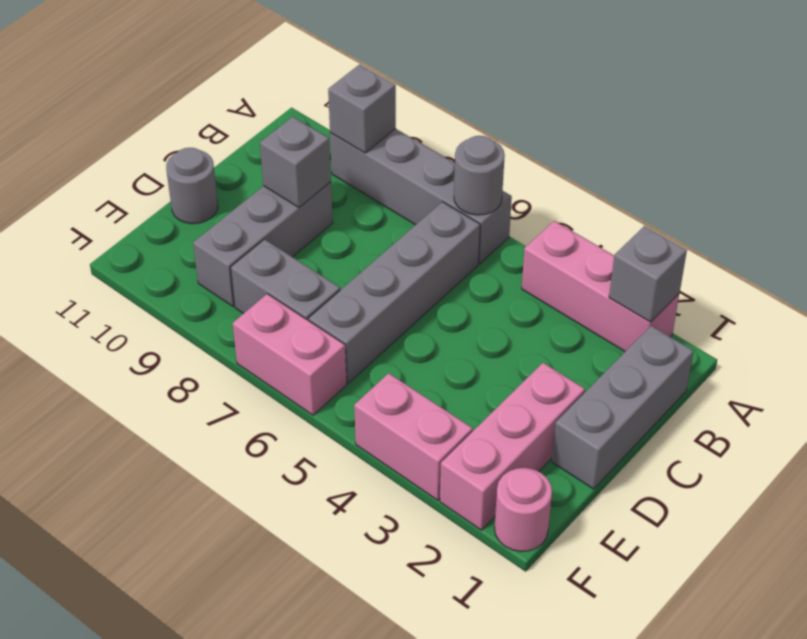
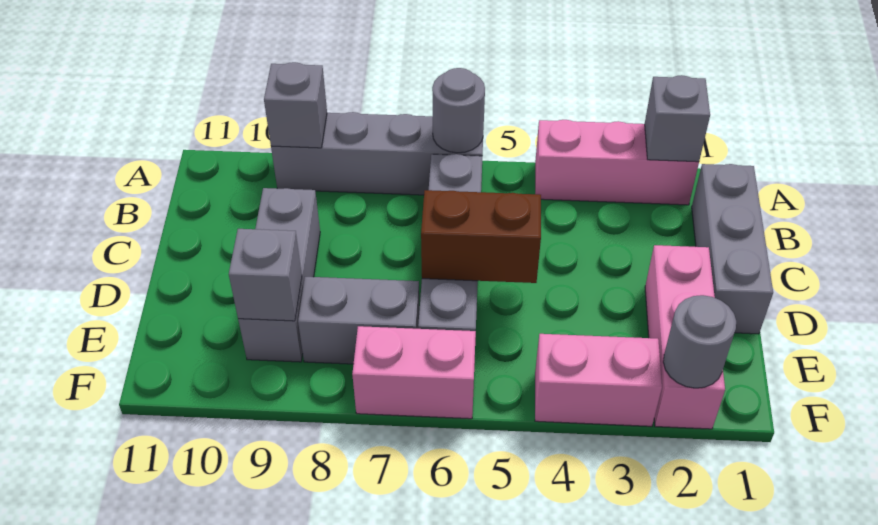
grey 1x1 brick [260,117,331,208] -> grey 1x1 brick moved to [229,229,302,321]
none -> brown 1x2 brick [421,190,541,283]
grey 1x1 round brick [166,148,218,224] -> grey 1x1 round brick moved to [663,295,736,388]
pink 1x1 round brick [494,468,552,552] -> none

